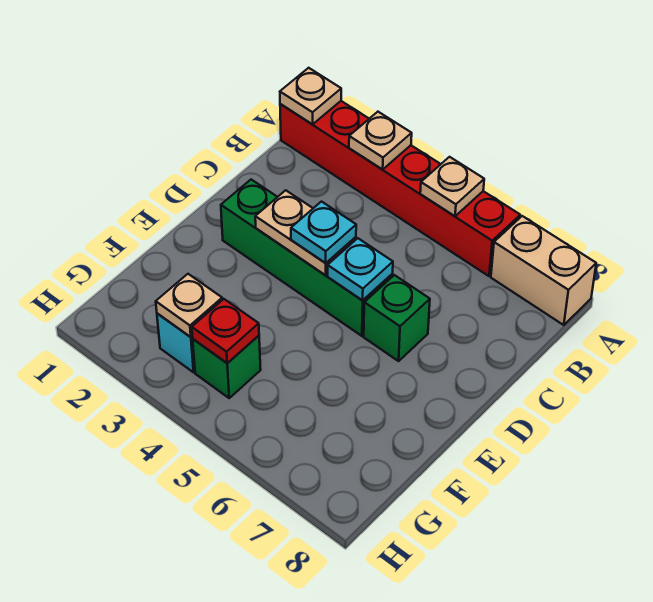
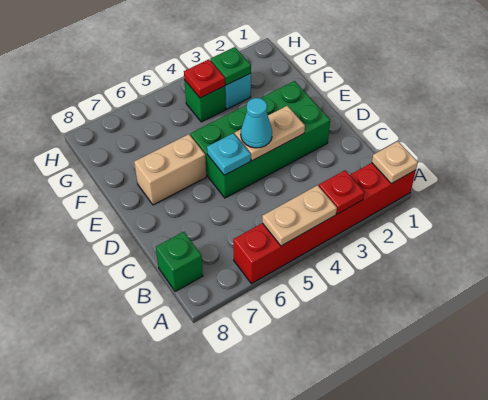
tan 1x1 plate [349,112,412,170] -> red 1x1 plate [319,170,364,214]
tan 1x1 plate [420,157,484,216] -> tan 1x2 plate [262,185,337,246]
tan 1x2 brick [491,216,596,325] -> tan 1x2 brick moved to [134,134,206,205]
green 1x4 brick [221,180,393,336] -> green 2x4 brick [190,81,330,198]
cyan 1x1 plate [291,202,356,263] -> cyan 1x1 cone [241,98,272,148]
green 1x1 brick [364,275,430,361] -> green 1x1 brick moved to [156,232,203,292]
tan 1x1 plate [156,274,222,337] -> green 1x1 plate [210,47,251,85]

